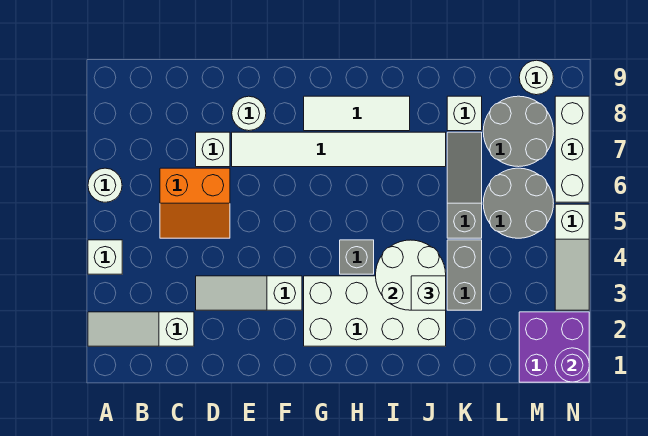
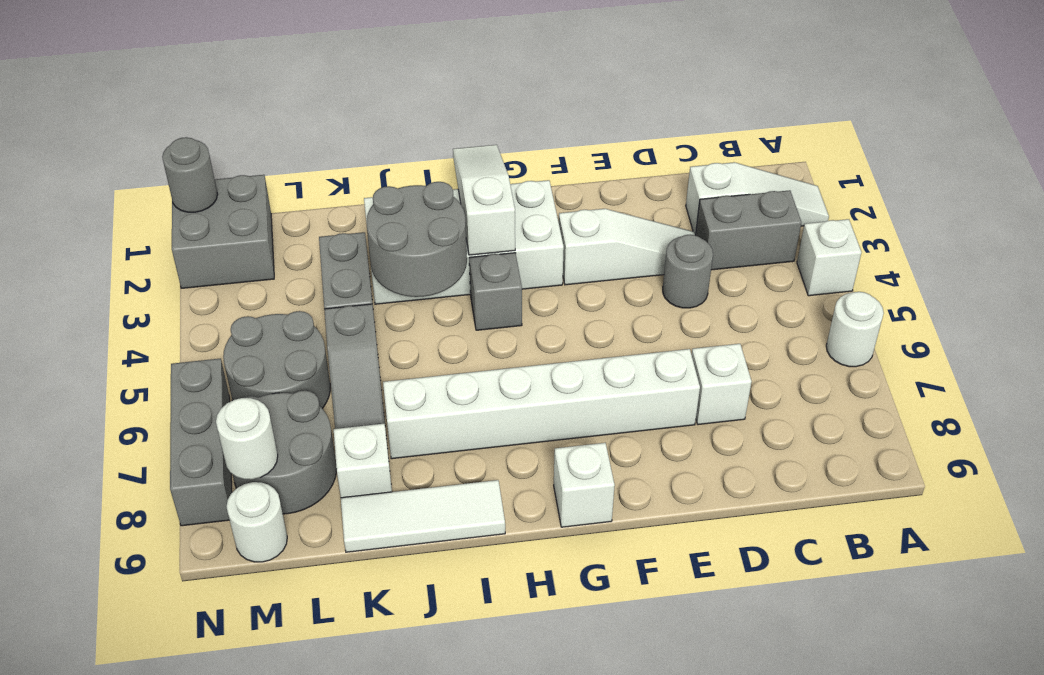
none -> grey 1x2 brick [696,190,801,270]
orange 2x2 slope [160,168,230,238] -> none
none -> grey 1x1 round brick [663,235,713,308]
white 1x6 tile [232,132,446,167] -> white 1x6 brick [383,349,700,459]
white 1x1 round brick [232,96,266,131] -> white 1x1 round brick moved to [216,398,278,480]
white 1x3 tile [304,96,410,131] -> white 1x3 tile moved to [341,480,505,552]
white 2x2 round brick [376,240,446,310] -> grey 2x2 round brick [367,182,467,297]
white 1x1 brick [411,276,446,310] -> white 1x1 brick moved to [554,443,615,527]
purple 2x2 brick [519,312,589,382] -> grey 2x2 brick [172,175,274,288]
purple 1x1 round brick [555,348,589,382] -> grey 1x1 round brick [162,137,218,212]
white 1x3 slope [555,204,589,310] -> white 1x3 slope moved to [453,145,515,255]
white 1x3 brick [555,96,589,202] -> grey 1x3 brick [170,359,232,526]

